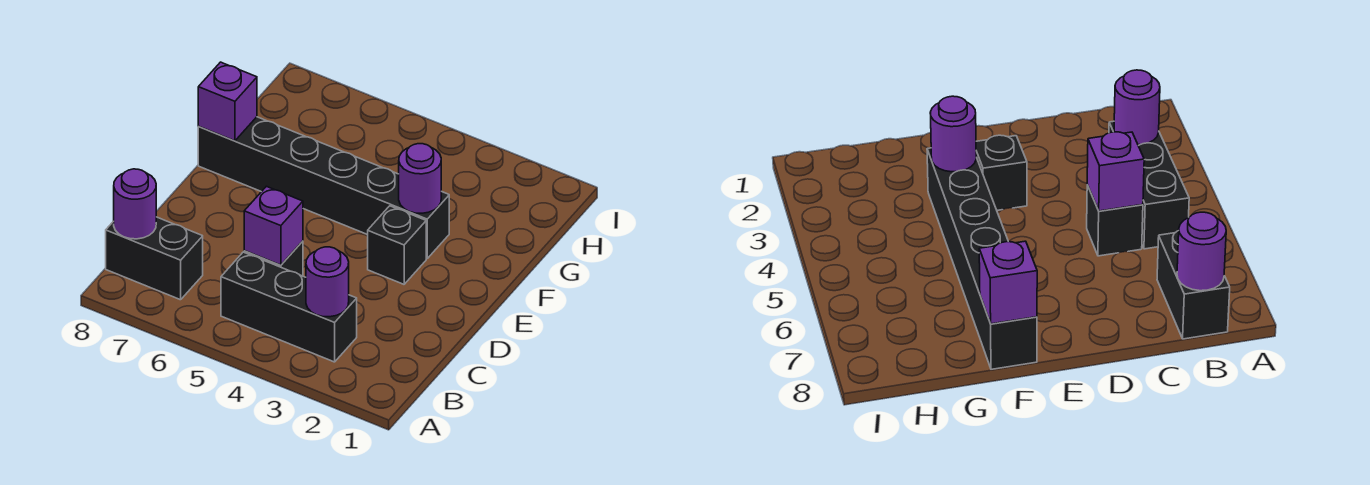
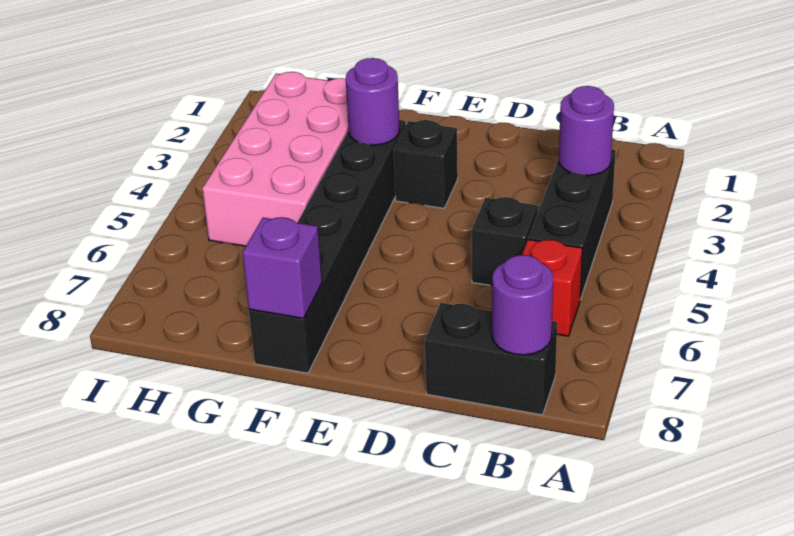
none -> red 1x1 brick [522,240,582,336]
black 1x2 brick [106,217,203,300] -> black 1x2 brick turned to [425,303,557,415]
purple 1x1 brick [244,186,303,265] -> none
none -> pink 2x4 brick [202,72,349,246]

